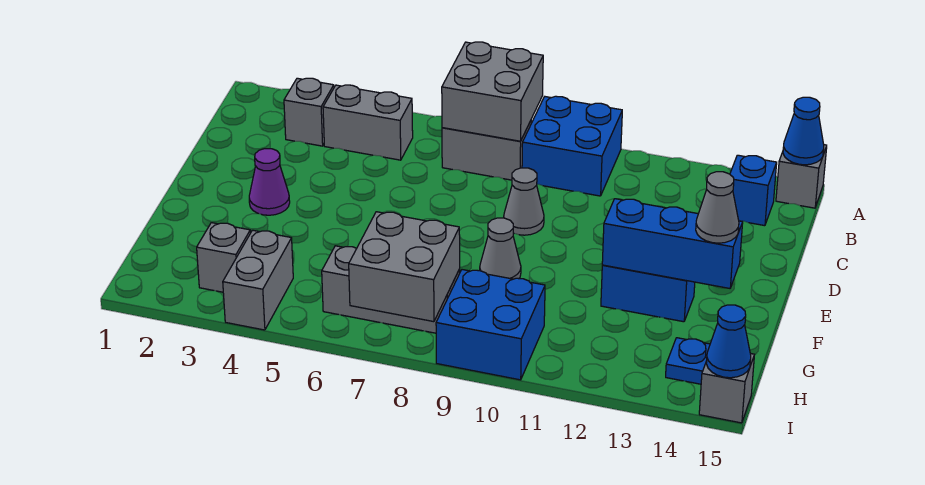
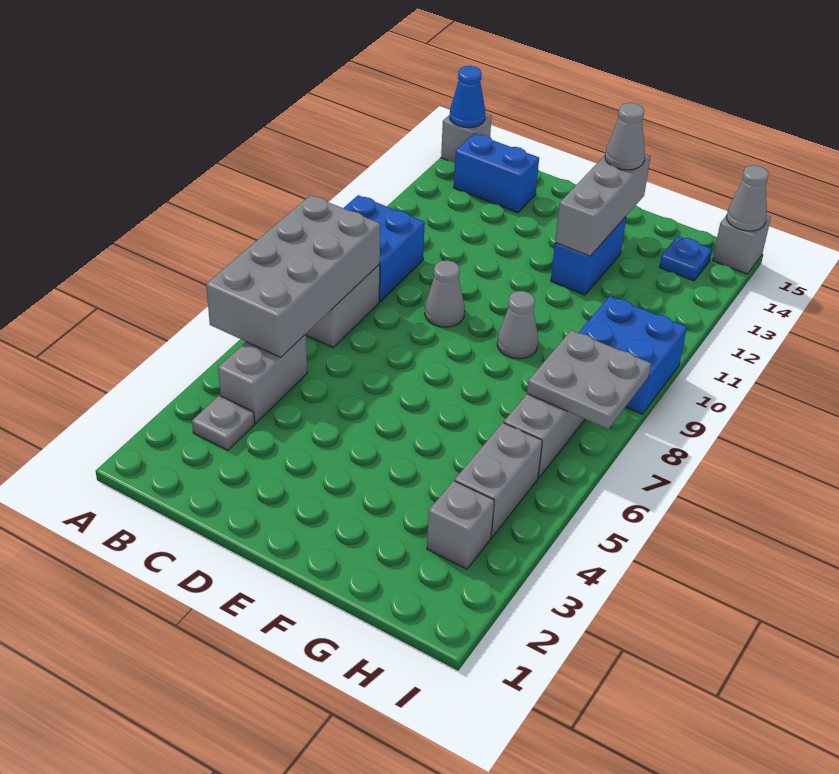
grey 2x2 brick [442,42,543,141] -> grey 2x4 brick [206,195,380,357]
grey 1x1 brick [284,78,334,146] -> grey 1x1 plate [192,396,255,450]
blue 1x1 brick [730,155,777,226] -> blue 1x2 brick [454,134,539,213]
purple 1x1 cone [249,149,290,215] -> none
blue 1x3 brick [602,199,743,288] -> grey 1x3 brick [555,154,651,256]
grey 1x2 brick [223,230,293,330] -> grey 1x2 brick turned to [455,423,542,537]
grey 2x2 brick [349,212,460,322] -> grey 2x2 plate [527,330,651,429]
blue 1x1 cone [706,305,751,378] -> grey 1x1 cone [727,165,769,231]

